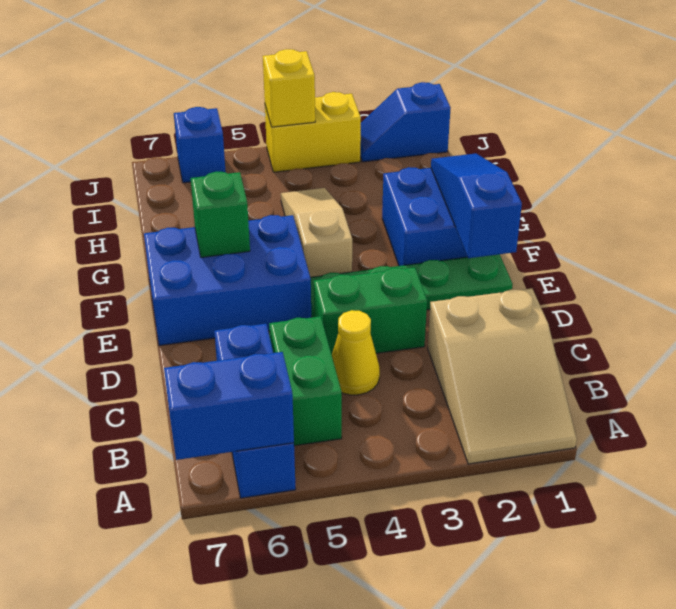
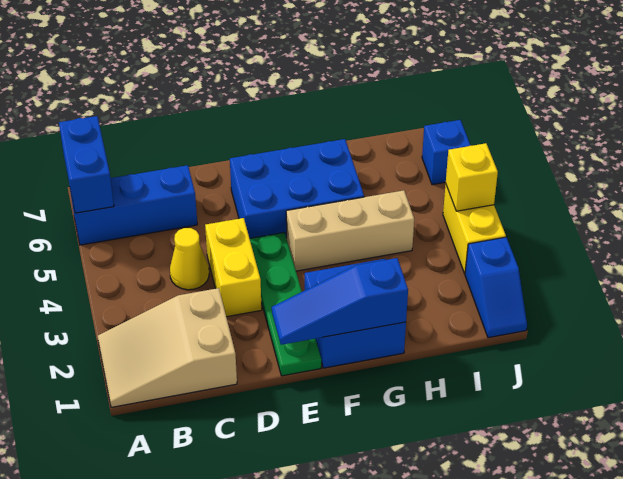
green 1x2 brick [269,316,342,446] -> none
green 1x2 brick [314,267,427,355] -> yellow 1x2 brick [205,218,262,317]
blue 1x3 slope [431,153,522,258] -> blue 1x3 slope turned to [272,258,408,345]
blue 2x3 brick [144,215,311,346] -> blue 2x3 brick turned to [230,139,364,238]
tan 1x3 slope [281,188,352,277] -> tan 1x3 brick [286,190,414,271]
green 1x1 brick [191,172,250,257] -> none
blue 1x2 slope [360,82,451,162] -> blue 1x2 slope turned to [465,237,527,338]

